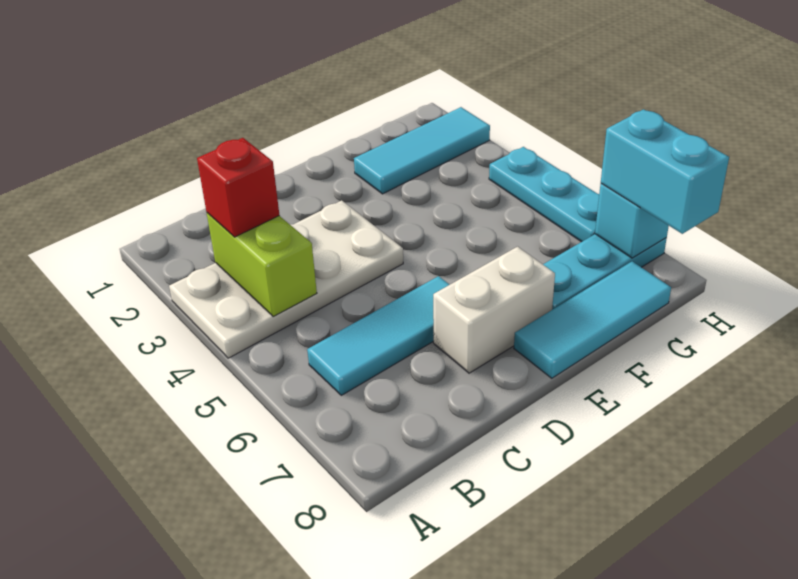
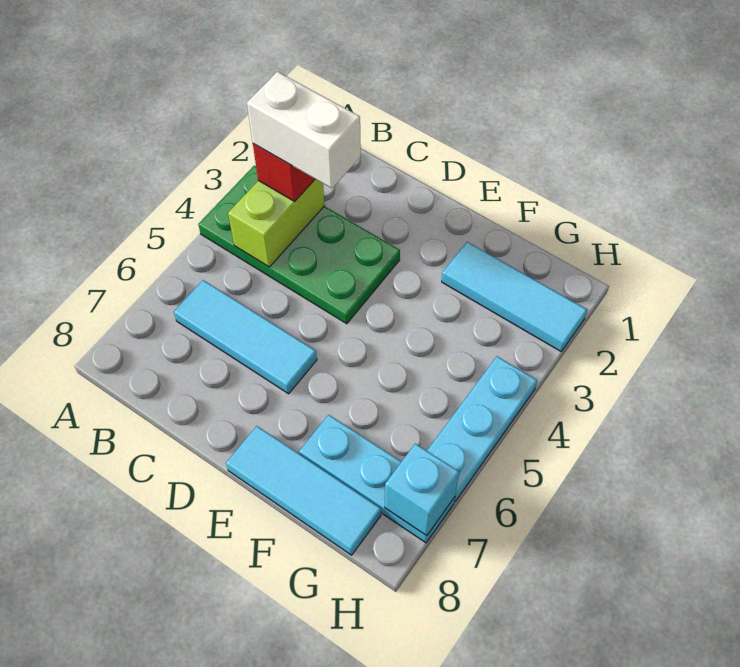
white 2x4 plate [169,200,403,358] -> green 2x4 plate [198,166,400,324]
white 1x2 brick [433,247,555,373] -> white 1x2 brick moved to [247,72,361,188]
cyan 1x2 brick [601,109,729,234] -> none

